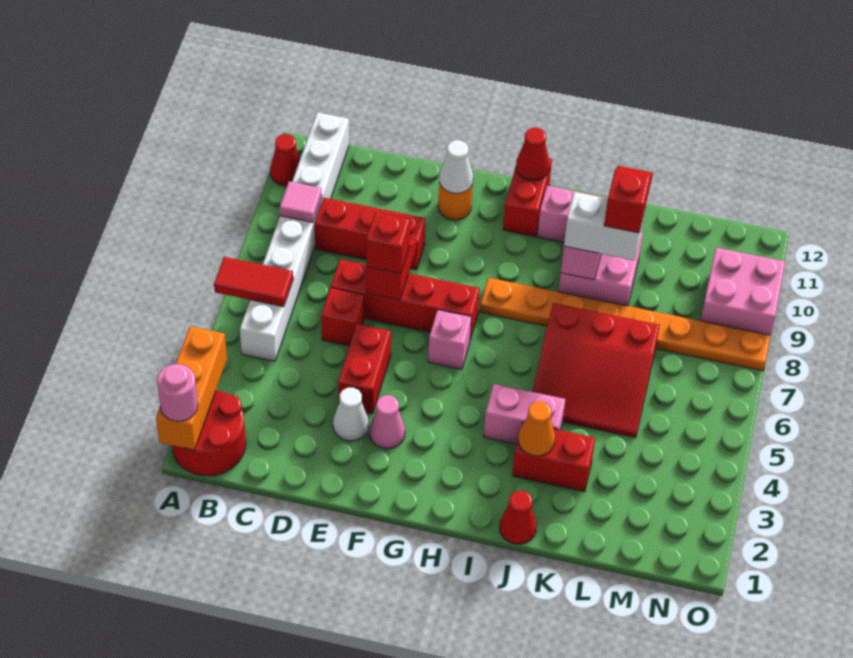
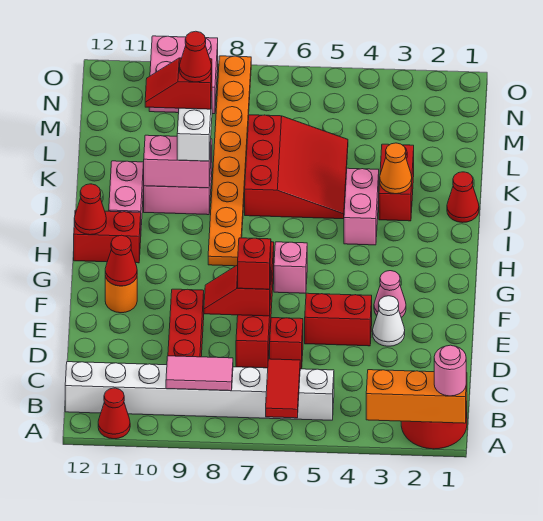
pink 1x1 tile [280,181,322,222] -> pink 1x2 tile [166,356,233,391]
white 1x1 cone [439,140,473,193] -> red 1x1 cone [105,235,137,286]
none -> red 1x1 cone [179,31,211,82]

